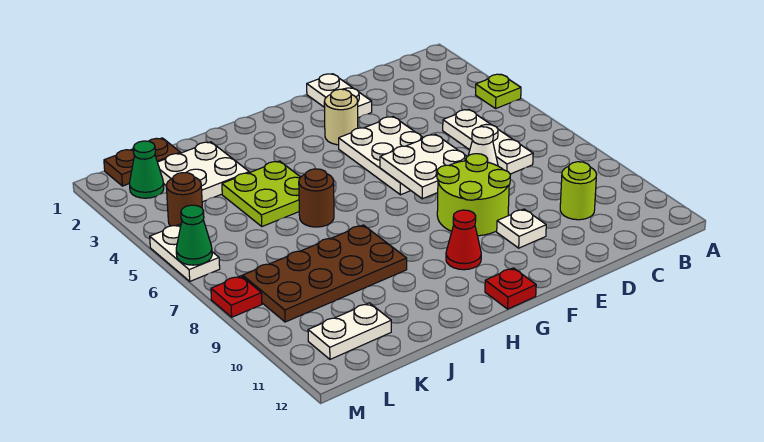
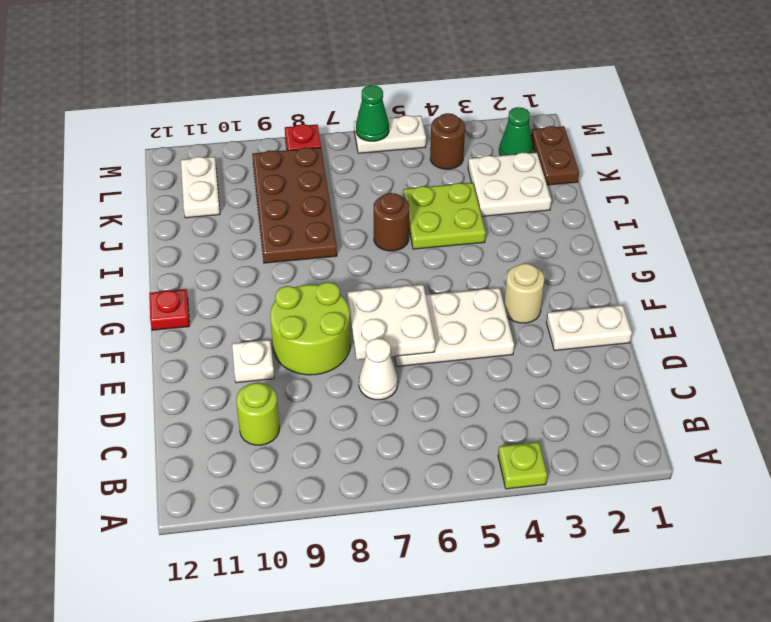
white 1x3 plate [443,109,533,174] -> none
red 1x1 cone [446,210,481,270] -> none

